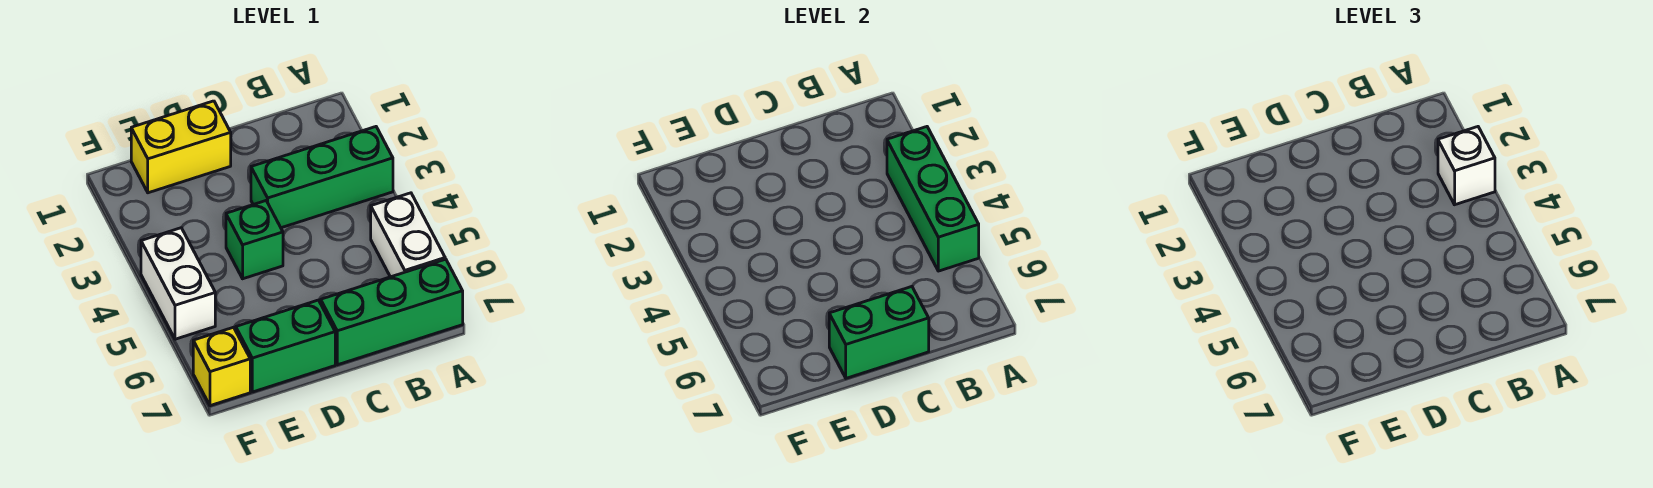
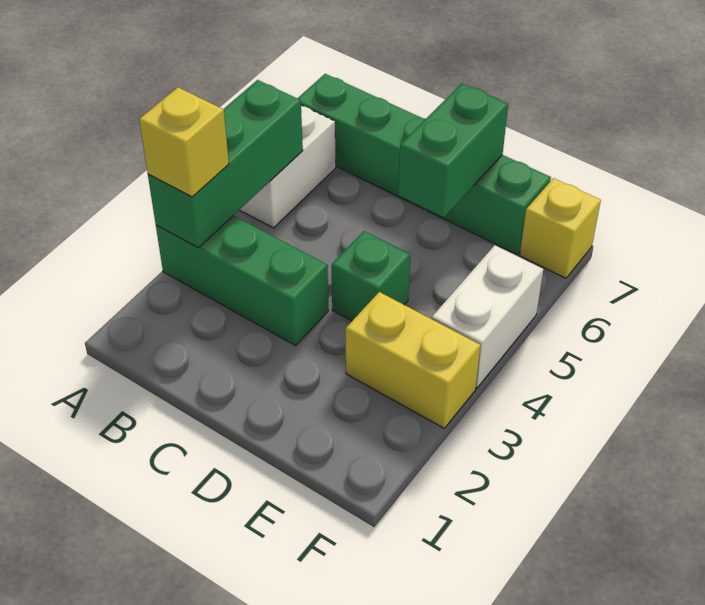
white 1x1 brick [1438,127,1495,205] -> yellow 1x1 brick [139,87,229,197]
green 1x2 brick [829,287,929,378] -> green 1x2 brick turned to [398,84,508,217]
yellow 1x2 brick [131,101,231,193] -> yellow 1x2 brick moved to [346,292,480,428]

